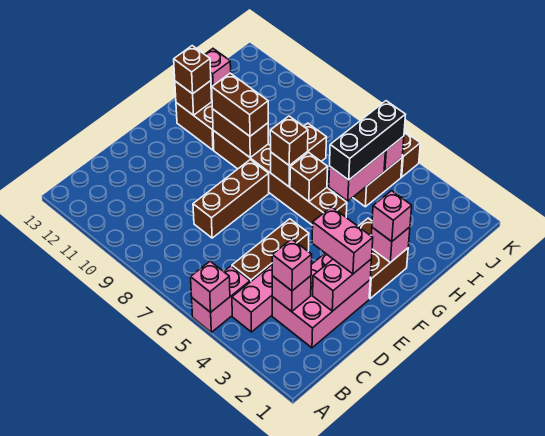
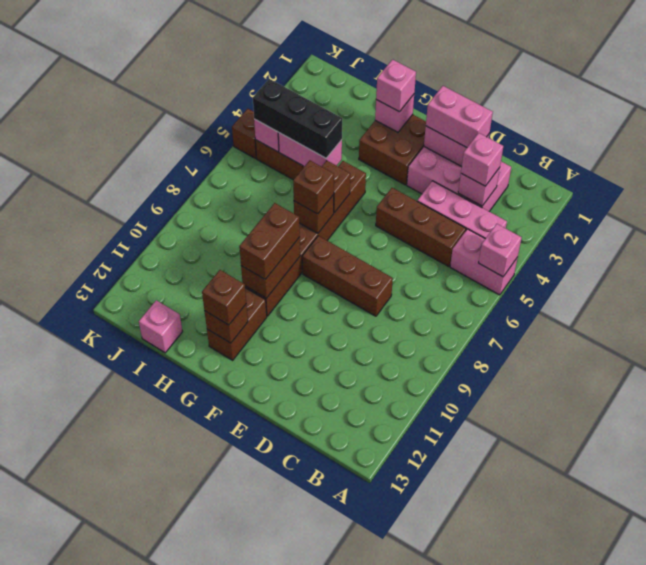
pink 1x2 brick [312,207,373,274] -> pink 1x2 brick turned to [426,86,493,148]
brown 1x2 brick [271,123,327,187] -> brown 1x1 brick [294,195,334,234]

